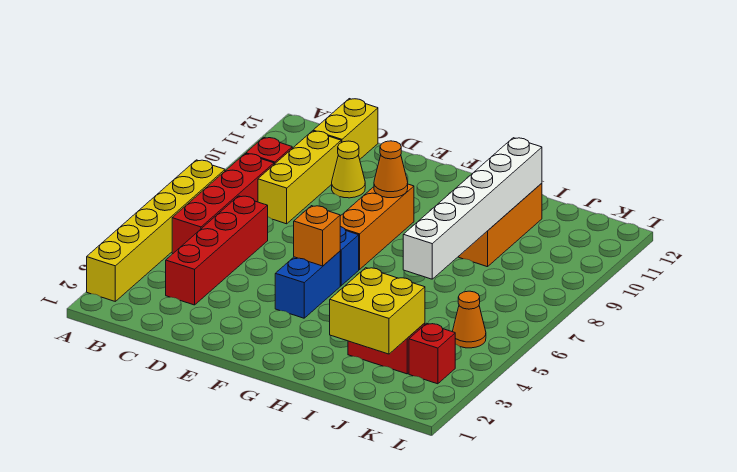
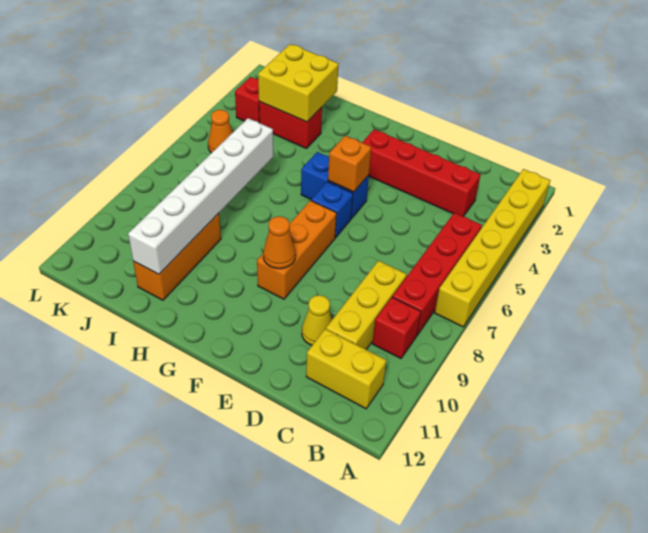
red 1x4 brick [166,196,268,305] -> red 1x4 brick turned to [362,129,481,217]
yellow 1x2 brick [313,99,378,159] -> yellow 1x2 brick turned to [306,329,386,409]
blue 1x2 brick [275,251,340,318] -> blue 1x2 brick turned to [301,152,369,218]

